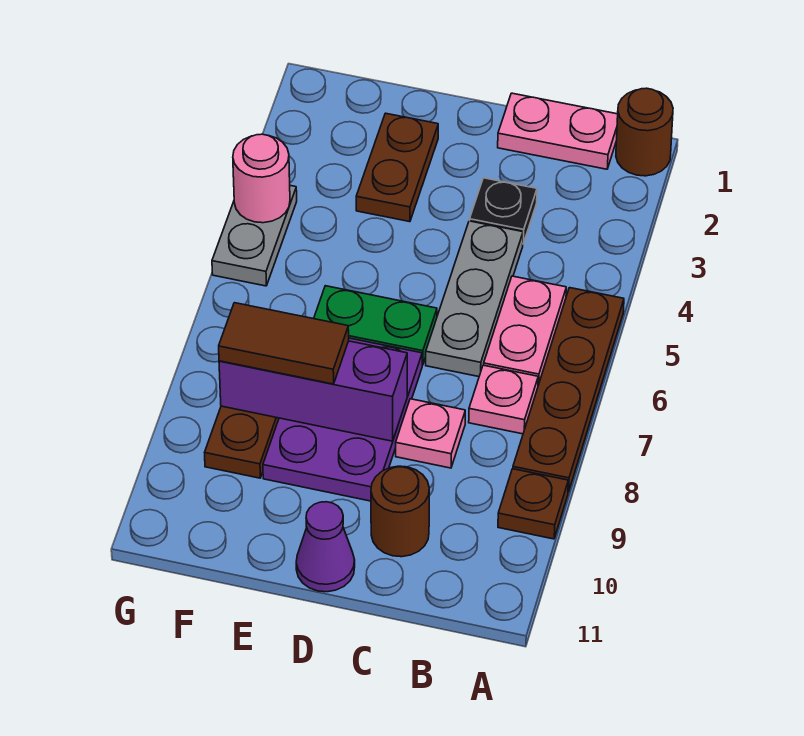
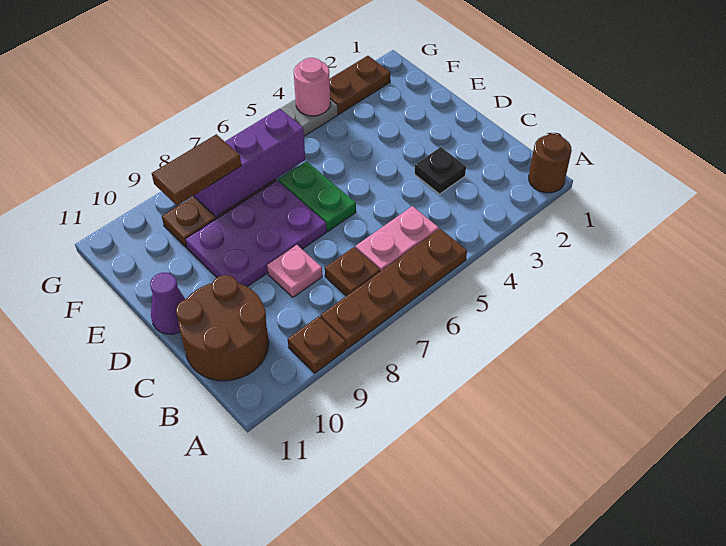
pink 1x2 plate [498,93,618,169] -> none
pink 1x1 plate [469,365,538,434] -> brown 1x1 plate [325,247,380,296]
grey 1x3 plate [426,221,523,377] -> none
brown 1x1 round brick [371,466,429,557] -> brown 2x2 round brick [176,275,269,381]
purple 1x3 brick [219,341,407,441] -> purple 1x3 brick turned to [194,108,305,217]
brown 1x2 plate [356,113,438,222] -> brown 1x2 plate moved to [330,56,390,114]
brown 1x2 tile [219,303,349,384] -> brown 1x2 tile turned to [152,134,241,206]

